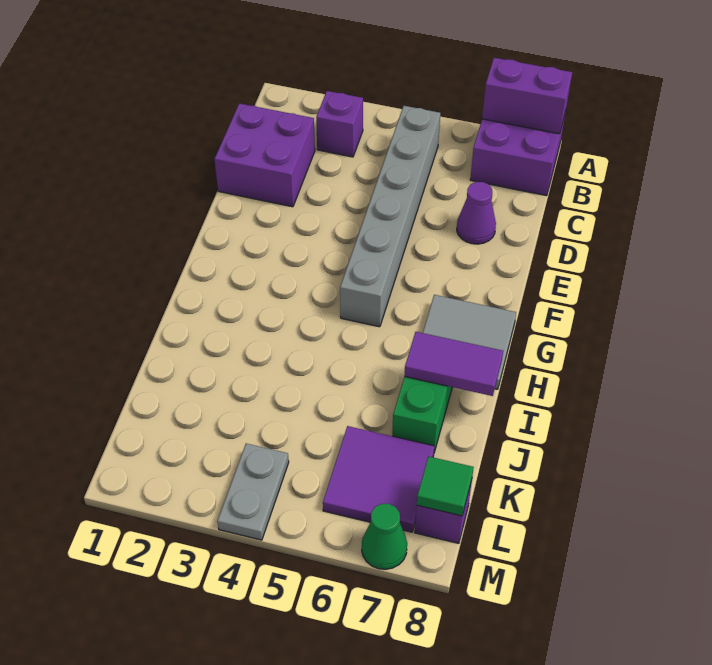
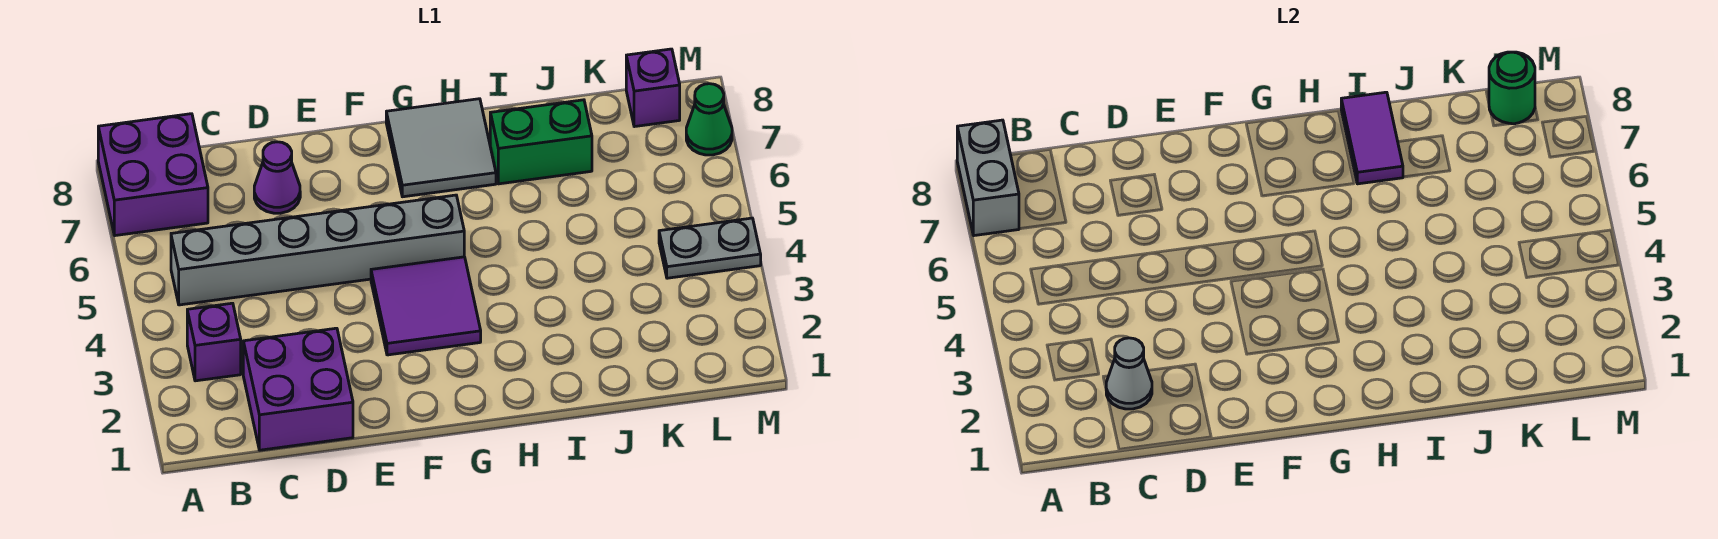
purple 1x2 brick [482,58,572,134] -> grey 1x2 brick [957,120,1019,236]
none -> grey 1x1 cone [1106,338,1152,409]
purple 2x2 tile [323,426,434,532] -> purple 2x2 tile moved to [371,257,481,355]
green 1x1 tile [417,456,474,516] -> green 1x1 round brick [1489,52,1535,124]

